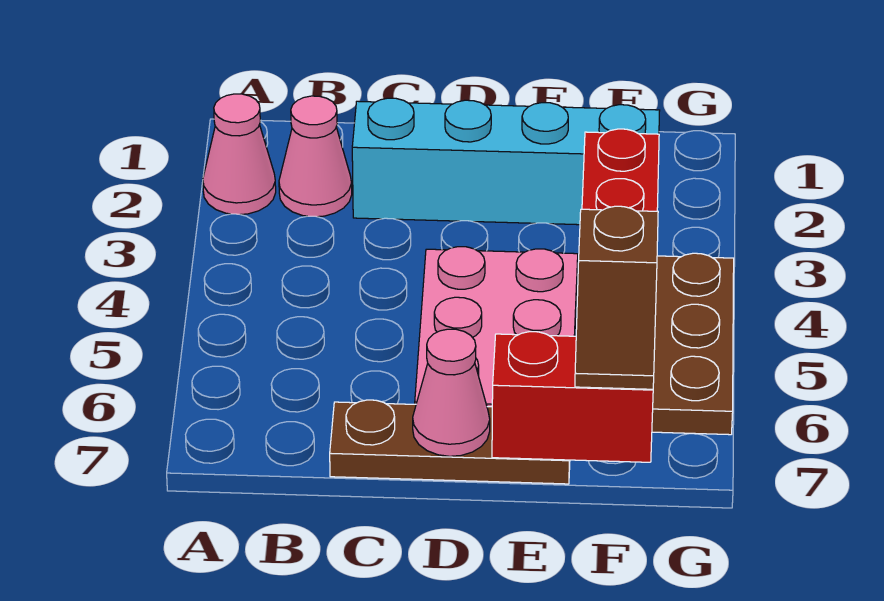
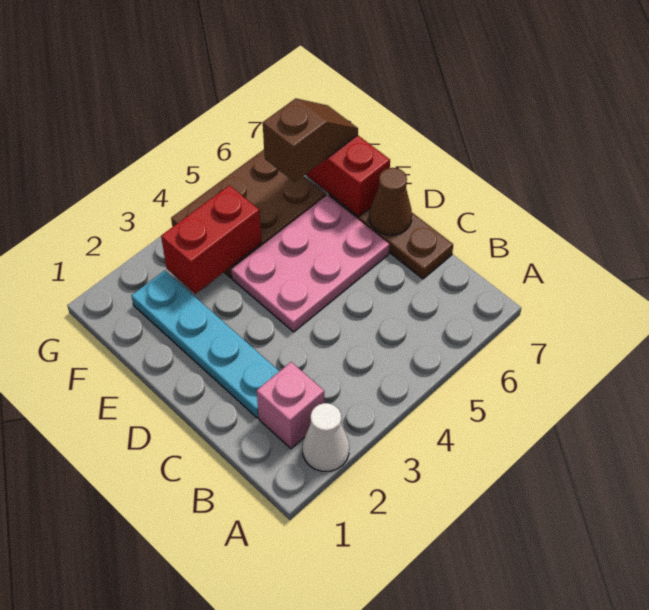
pink 1x1 cone [203,94,276,214] -> white 1x1 cone [303,403,349,471]
pink 1x1 cone [279,96,352,217] -> pink 1x1 brick [257,362,324,449]
cyan 1x4 brick [352,98,660,225] -> cyan 1x4 plate [132,270,279,418]
pink 1x1 cone [413,329,490,456] -> brown 1x1 cone [369,168,412,235]

